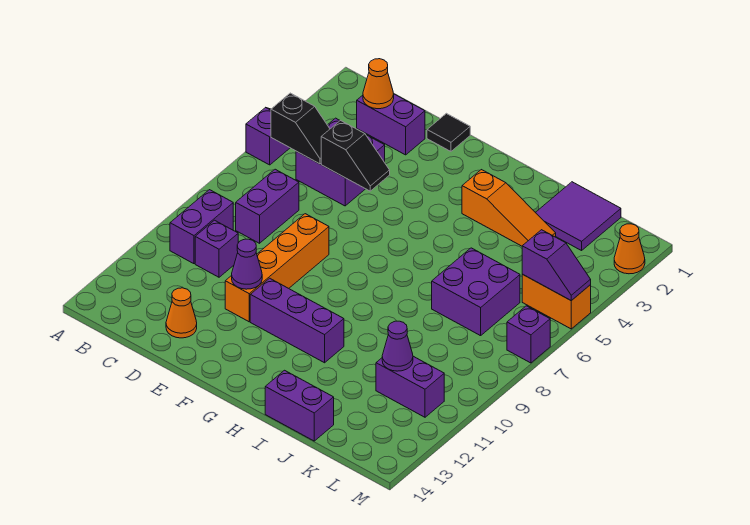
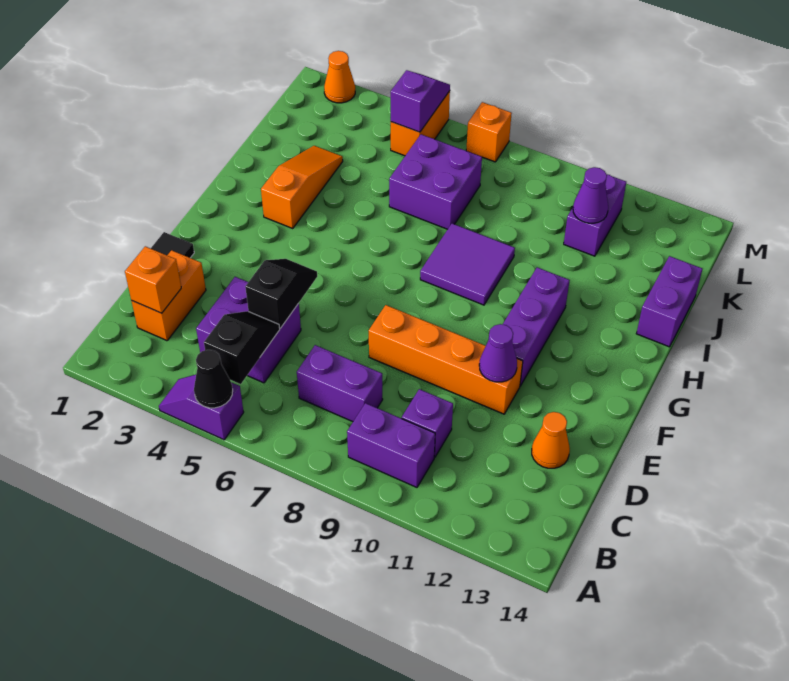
none -> black 1x1 cone [194,350,233,408]
purple 1x2 brick [357,94,425,155] -> orange 1x2 brick [132,250,206,341]
orange 1x1 cone [363,59,394,109] -> orange 1x1 brick [125,246,181,313]
purple 2x2 tile [535,182,621,251] -> purple 2x2 tile moved to [420,223,515,305]
purple 1x1 brick [507,306,550,363] -> orange 1x1 brick [466,102,512,162]

